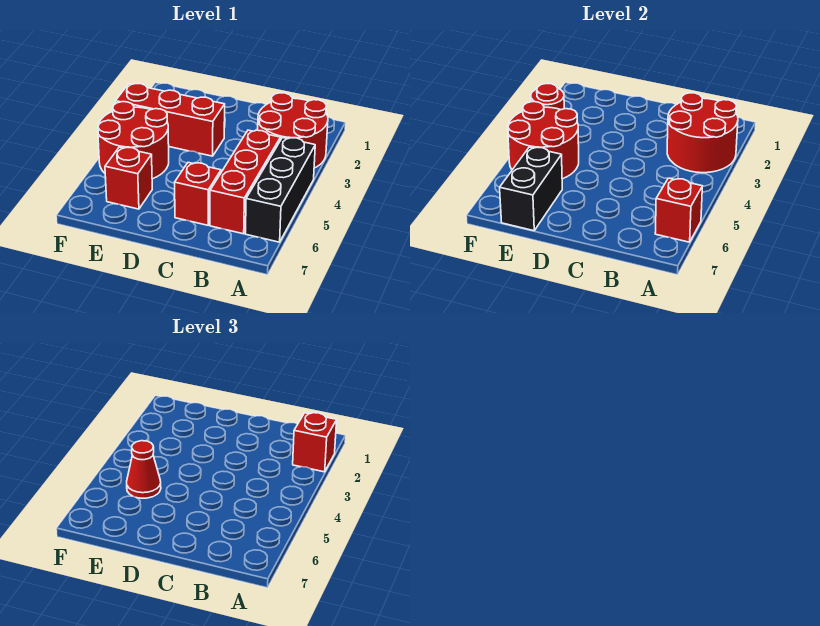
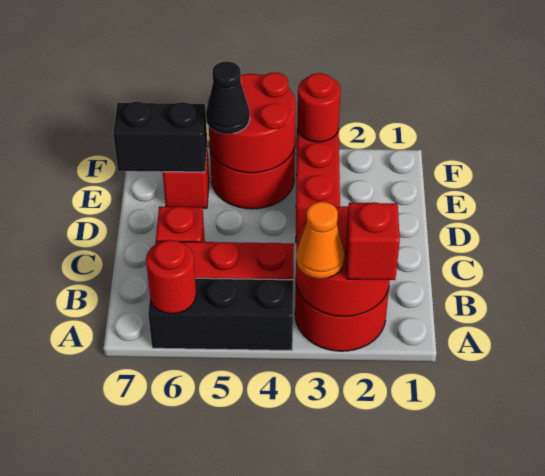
none -> orange 1x1 cone [296,202,345,279]
red 1x1 brick [655,178,702,242] -> red 1x1 round brick [146,240,196,314]
red 1x1 cone [127,441,161,498] -> black 1x1 cone [206,61,250,134]

